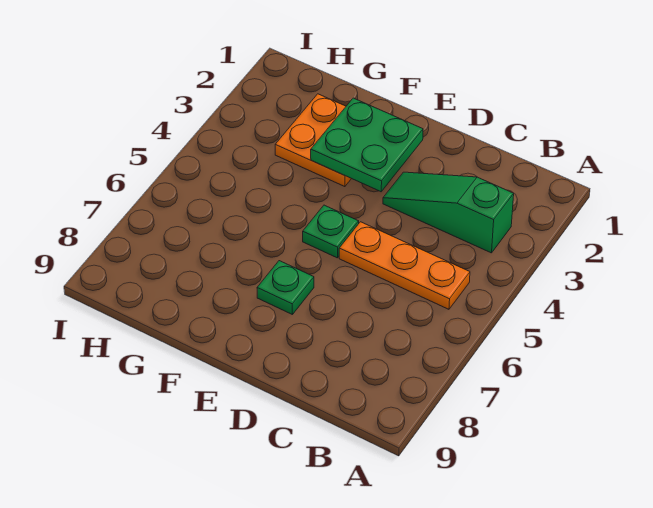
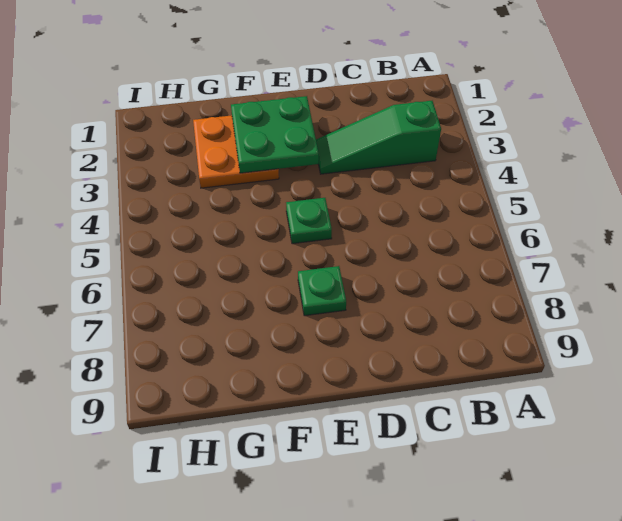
orange 1x3 plate [339,222,470,309] -> none

